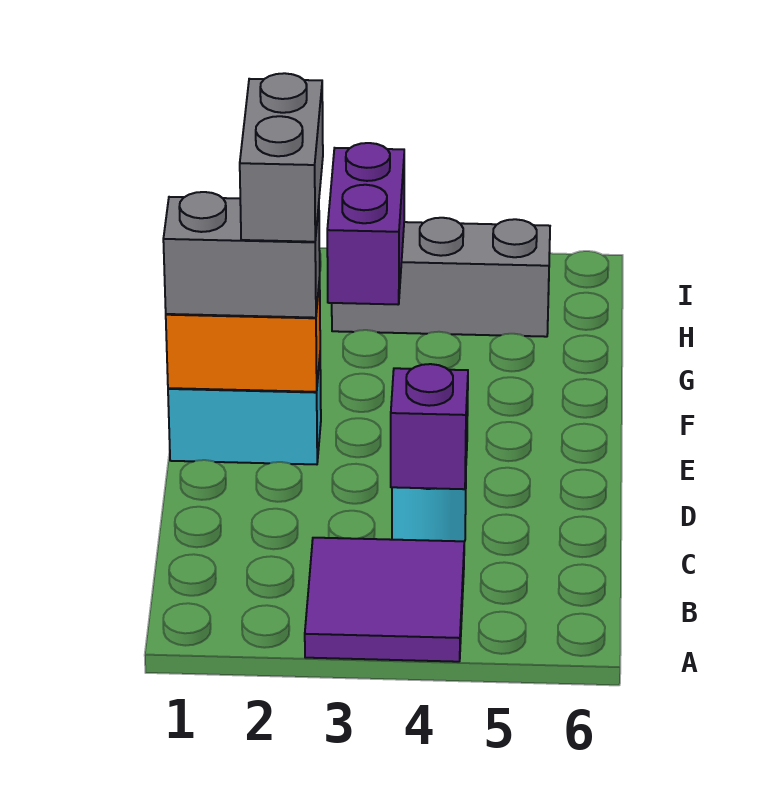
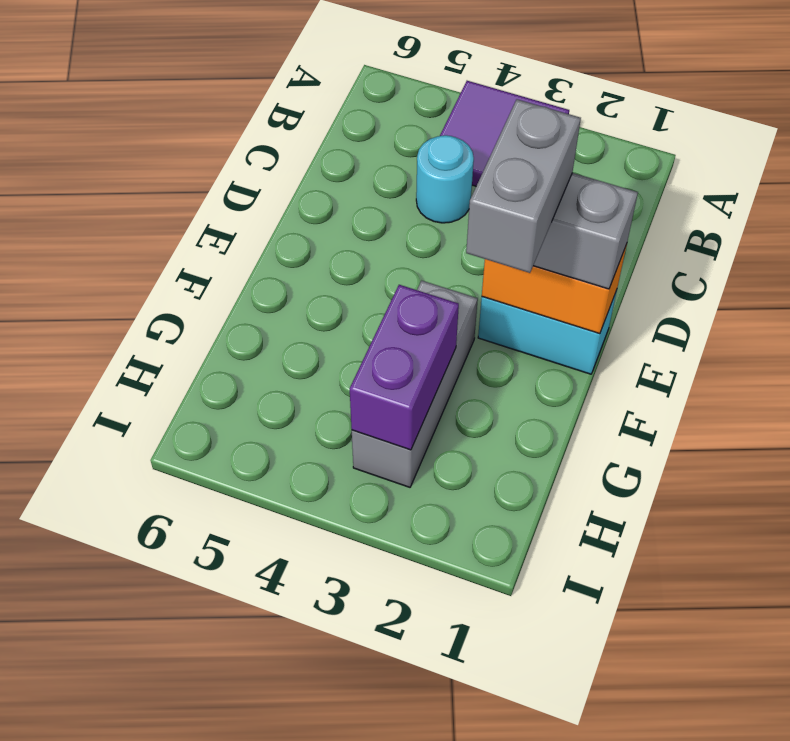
purple 1x1 brick [391,364,468,489] -> none
grey 1x3 brick [332,218,550,337] -> grey 1x3 brick turned to [352,281,478,487]

